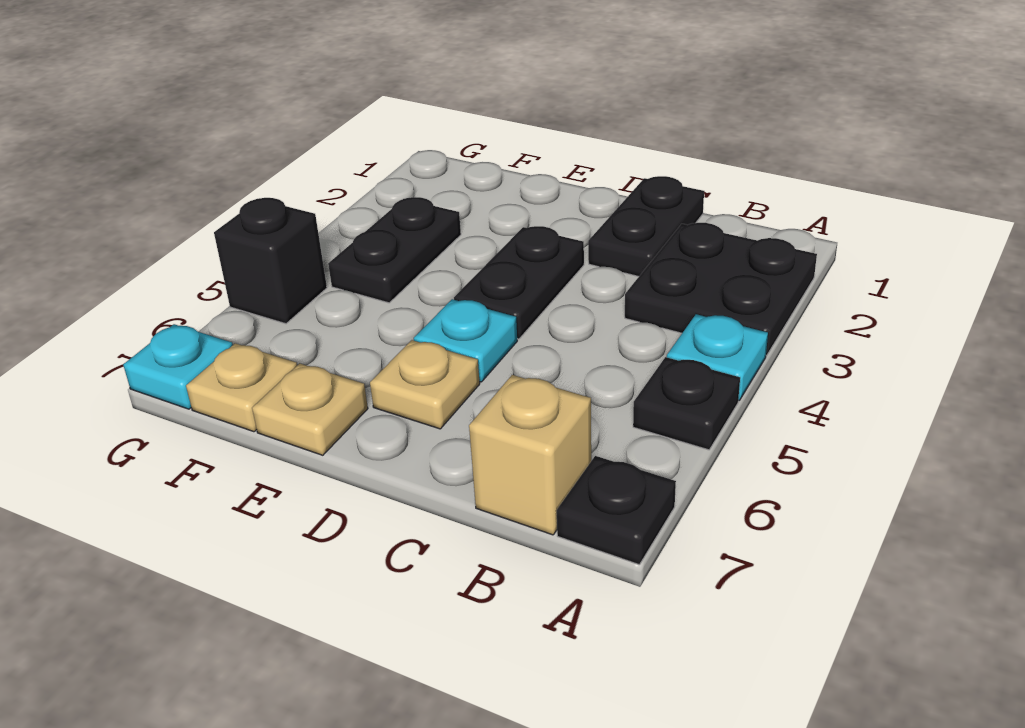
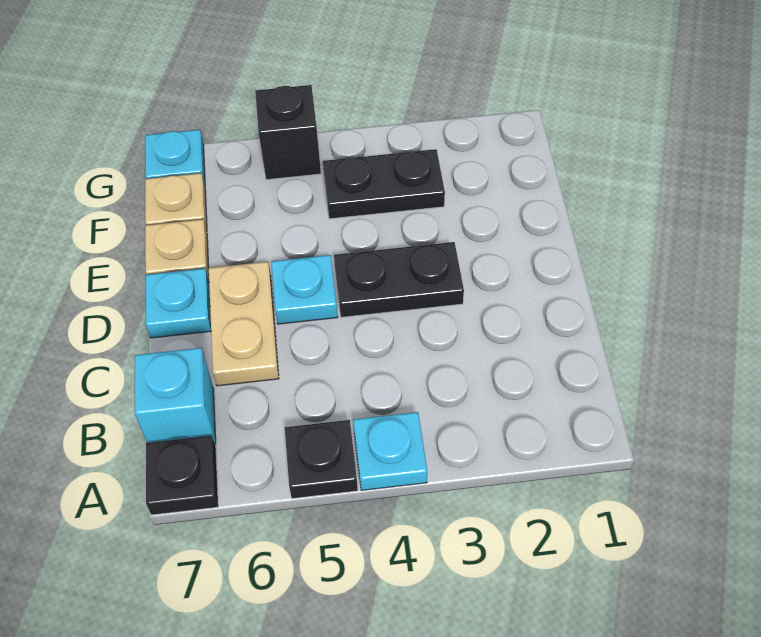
black 2x2 plate [625,223,817,355] -> none
tan 1x1 brick [469,375,591,535] -> cyan 1x1 brick [135,348,216,444]
black 1x2 plate [588,176,704,277] -> none
tan 1x1 plate [370,340,480,429] -> tan 1x2 plate [209,262,279,386]
none -> cyan 1x1 plate [146,268,211,338]

